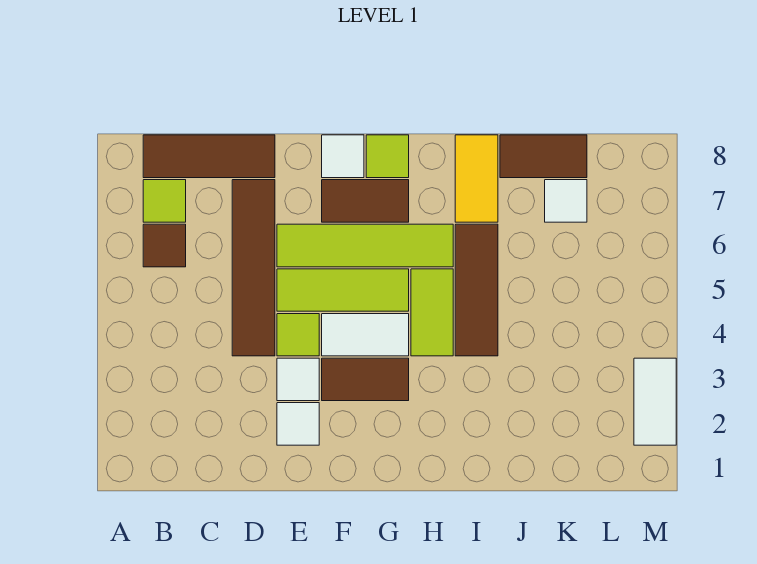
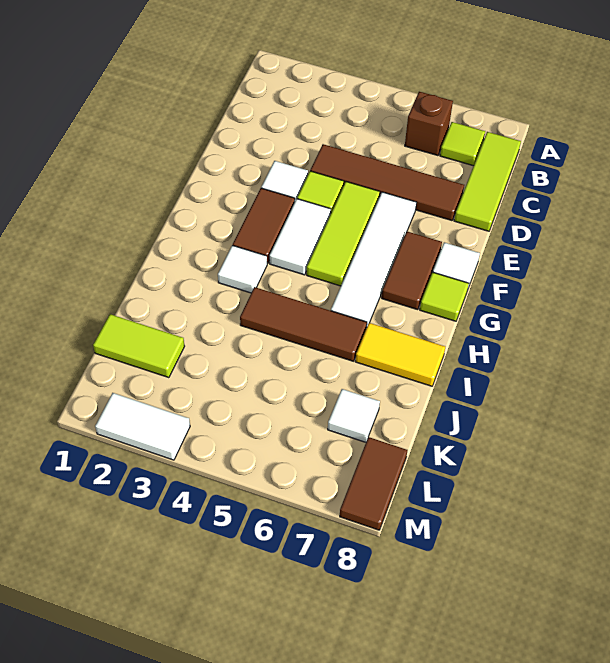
brown 1x1 tile [143,224,186,267] -> brown 1x1 brick [405,92,453,156]
brown 1x3 tile [143,135,275,178] -> lime 1x3 tile [454,132,521,231]
white 1x1 tile [277,403,319,445] -> white 1x1 tile moved to [218,245,267,293]
lime 1x4 tile [277,224,453,267] -> white 1x4 tile [331,192,416,326]
lime 1x2 tile [411,269,453,356] -> lime 1x2 tile moved to [93,314,185,378]
brown 1x2 tile [500,135,587,178] -> brown 1x2 tile moved to [340,437,407,530]

